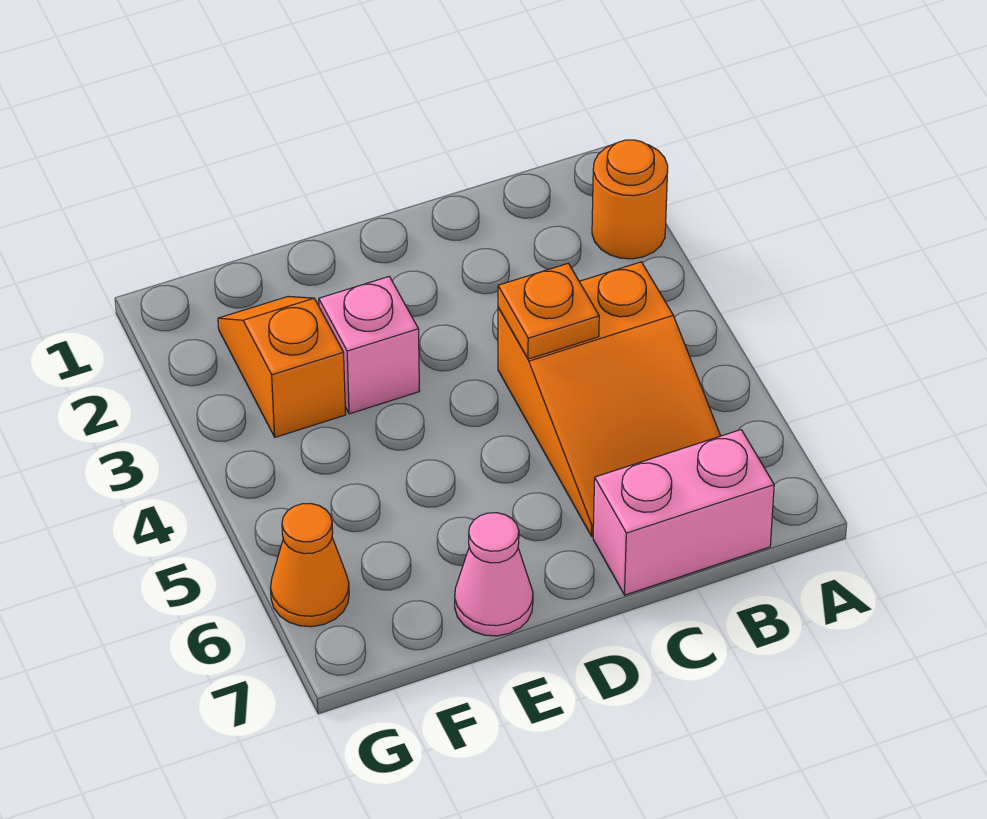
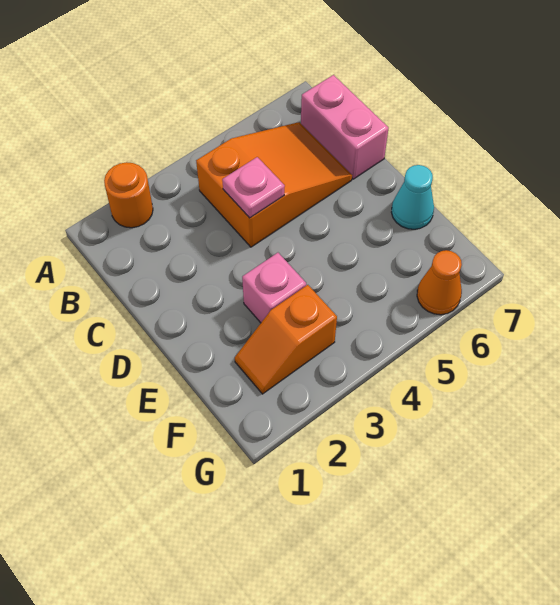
orange 1x1 plate [498,263,599,359] -> pink 1x1 plate [222,157,285,218]
pink 1x1 cone [455,513,533,636] -> cyan 1x1 cone [391,165,434,229]

